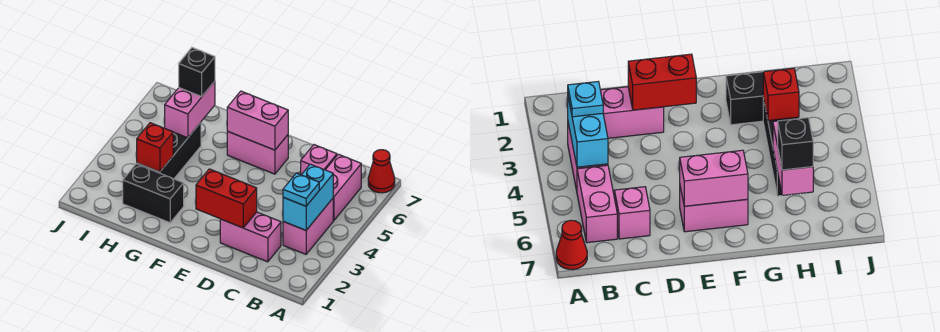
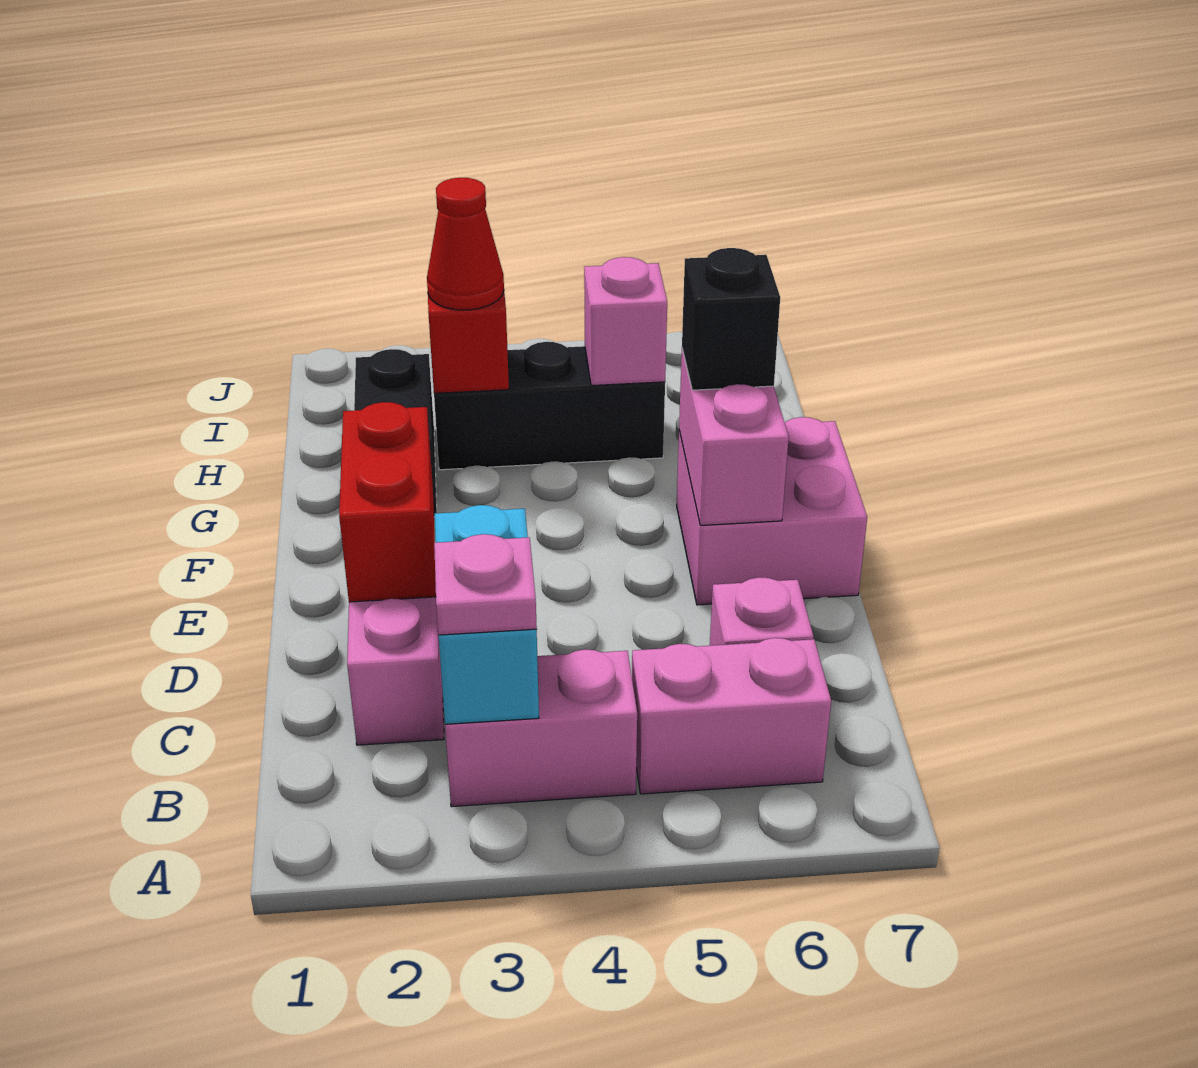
red 1x1 cone [368,150,395,193] -> red 1x1 cone moved to [427,178,504,310]
cyan 1x2 brick [283,164,333,230] -> cyan 1x2 brick turned to [435,505,539,724]
cyan 1x1 plate [283,173,319,206] -> pink 1x1 plate [434,534,537,635]
pink 1x2 brick [227,131,288,174] -> pink 2x2 brick [677,417,867,605]
pink 1x2 brick [165,81,215,138] -> pink 1x1 brick [584,257,667,386]
black 1x1 brick [179,48,215,97] -> black 1x1 brick moved to [682,248,780,390]

